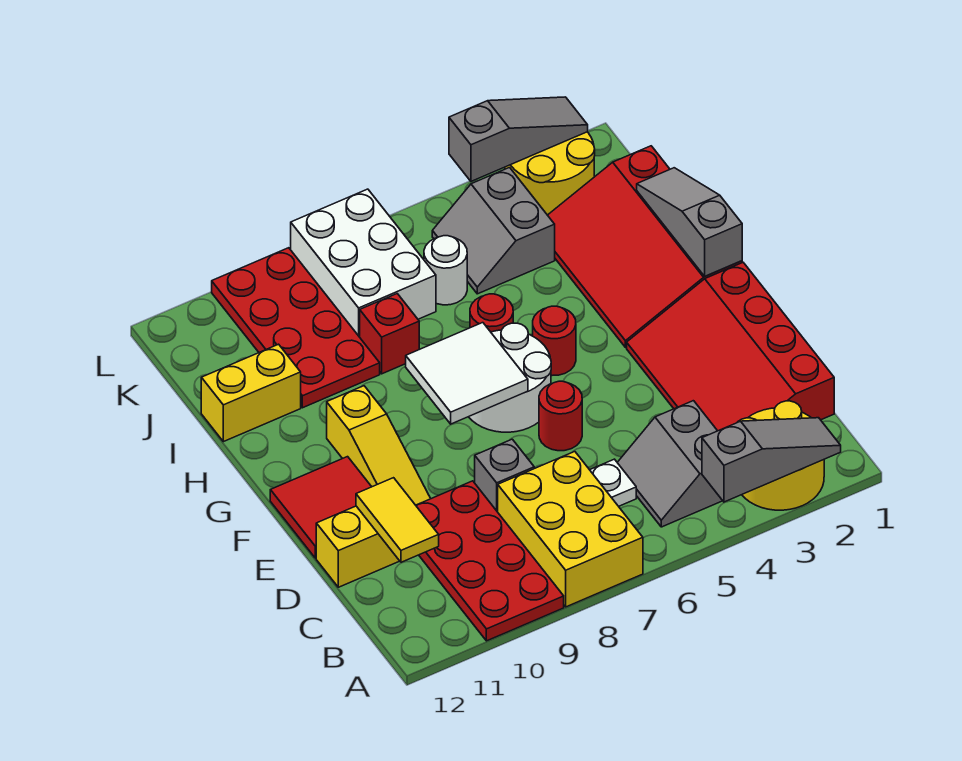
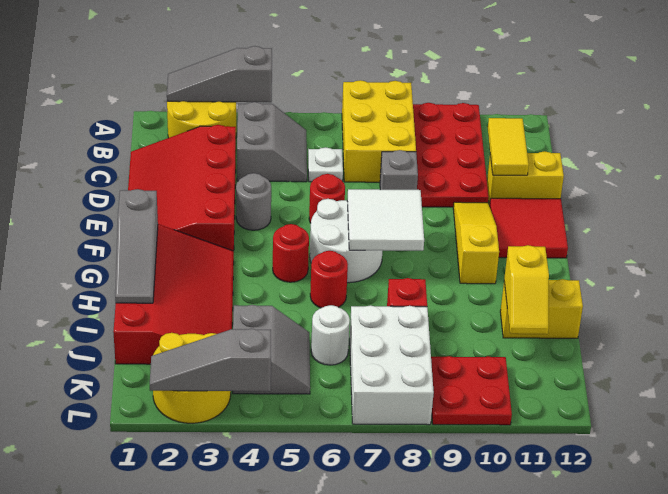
red 3x4 slope [627,262,834,431] -> red 3x4 slope turned to [128,125,236,251]
none -> grey 1x1 round brick [236,173,271,230]
red 2x4 plate [212,248,380,408] -> red 2x2 plate [431,356,512,425]
none -> yellow 1x2 slope [504,245,549,334]

